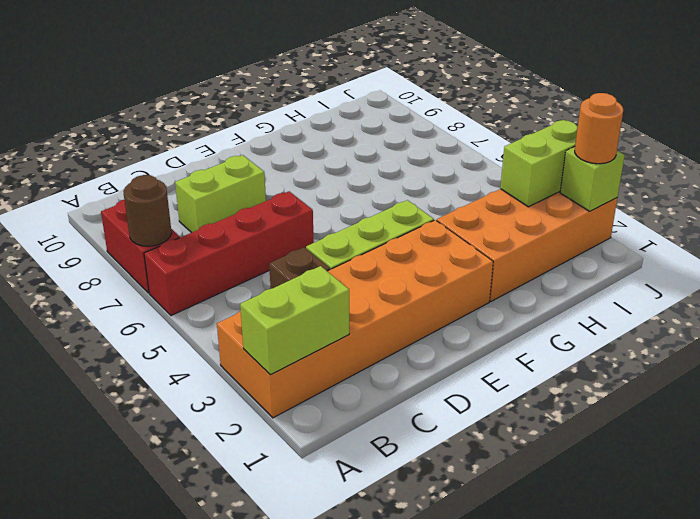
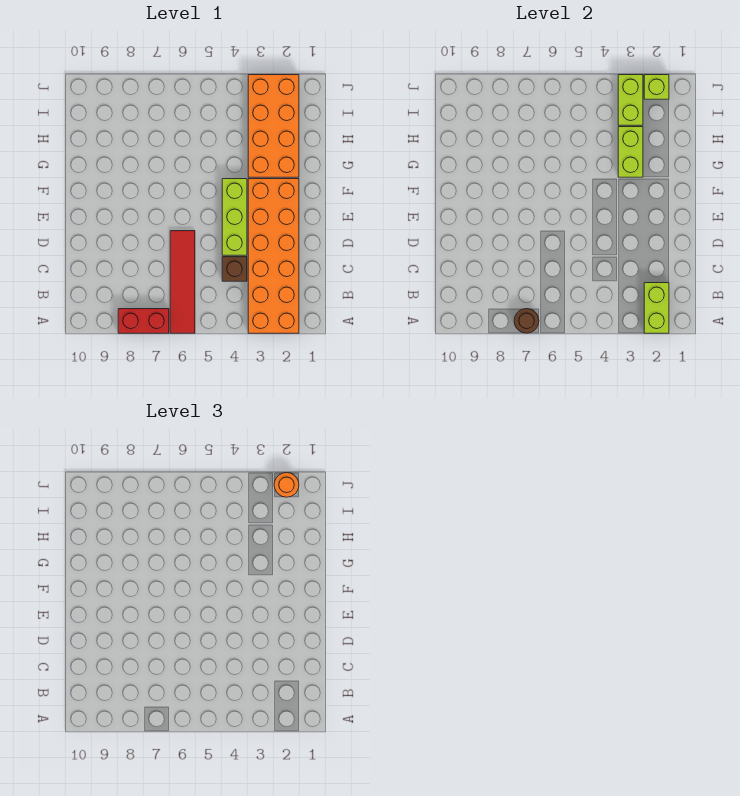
red 1x4 brick [144,191,314,316] -> red 1x4 tile [170,231,195,333]
lime 1x2 brick [175,155,266,233] -> lime 1x2 brick moved to [618,127,643,177]

